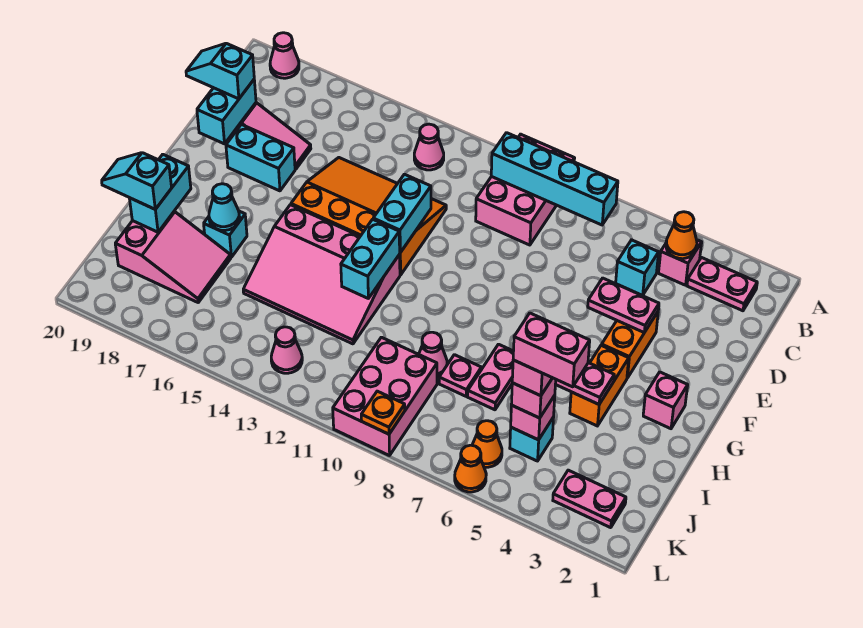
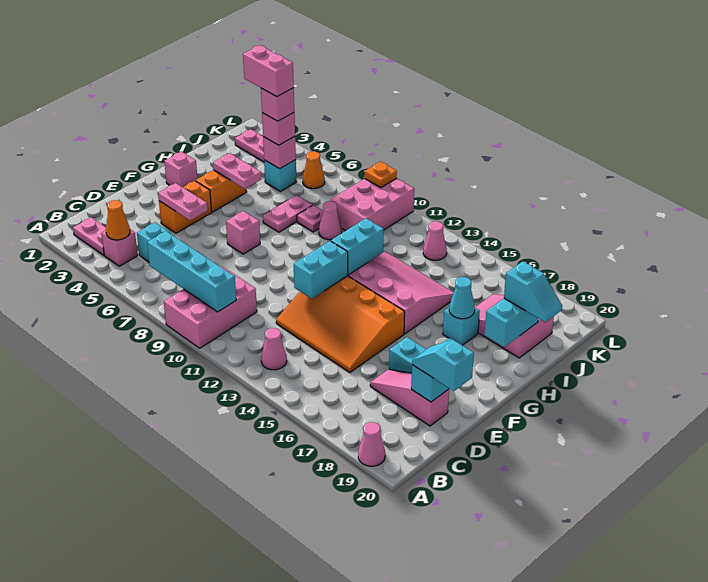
cyan 1x2 slope [186,43,254,99] -> cyan 1x2 slope turned to [412,339,474,391]
none -> pink 1x1 brick [226,211,260,254]
orange 1x1 cone [455,445,486,492] -> none

